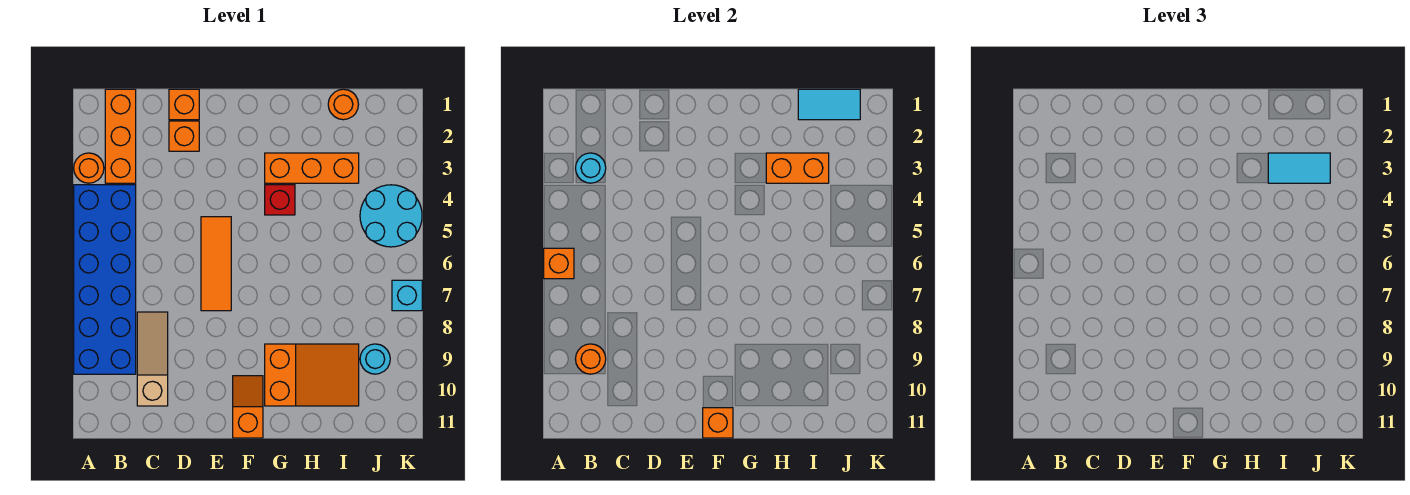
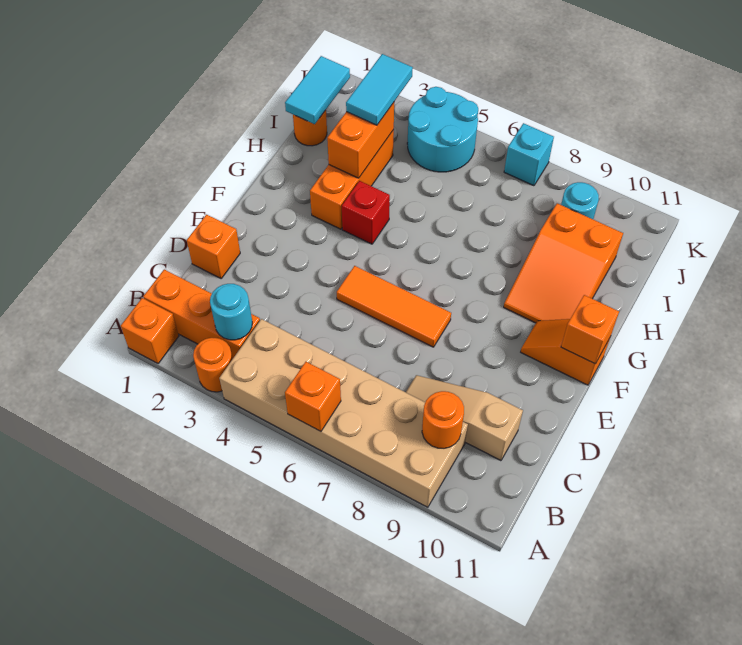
blue 2x6 brick [74,185,136,374] -> tan 2x6 brick [219,319,468,507]
orange 1x1 brick [169,121,199,151] -> orange 1x1 brick moved to [121,298,179,364]
orange 2x3 slope [265,344,359,406] -> orange 2x3 slope turned to [504,203,623,323]

